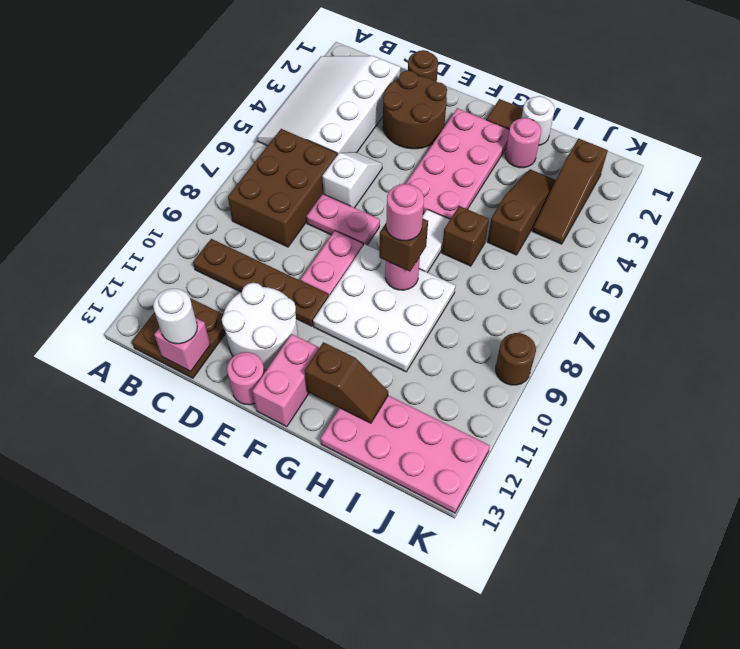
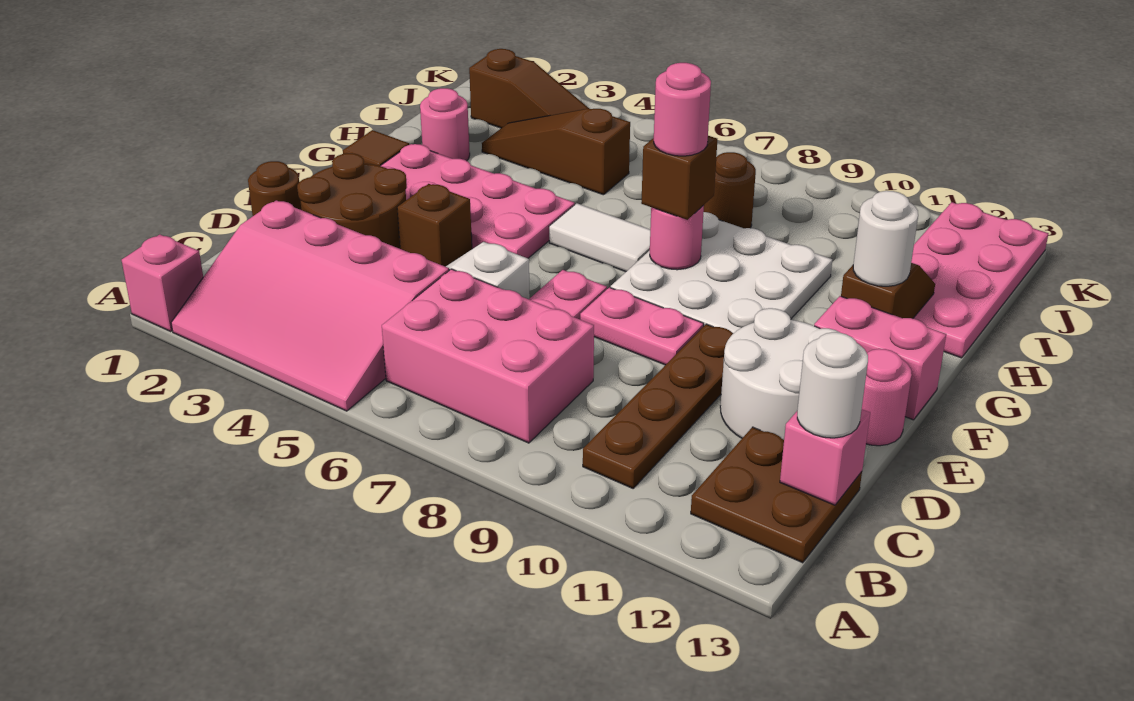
none -> pink 1x1 brick [122,234,203,331]
white 3x4 slope [257,56,401,155] -> pink 3x4 slope [171,200,449,411]
brown 2x3 brick [228,129,337,247] -> pink 2x3 brick [382,269,594,443]
white 1x1 round brick [522,96,555,145] -> white 1x1 round brick moved to [853,191,918,286]
brown 1x1 brick [442,206,489,266] -> brown 1x1 brick moved to [397,184,472,267]
brown 1x1 round brick [496,333,536,385] -> brown 1x1 round brick moved to [704,152,756,228]

